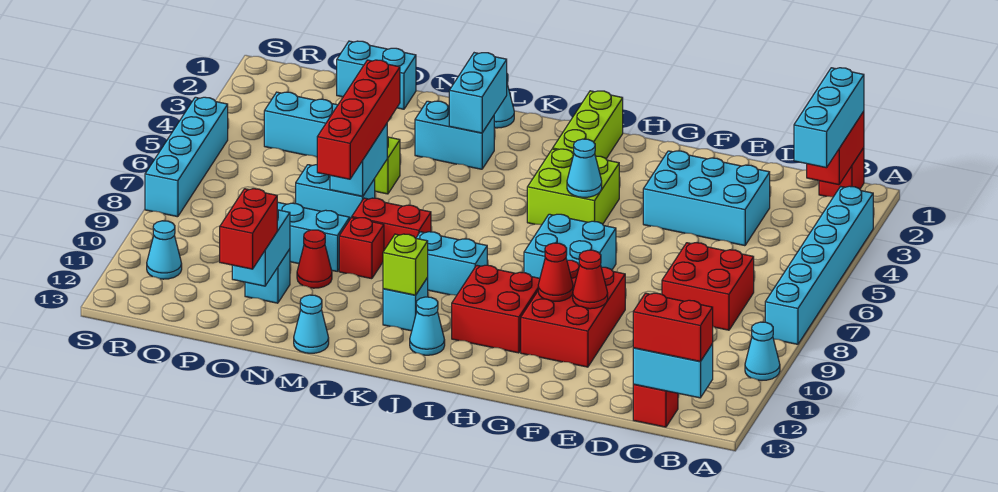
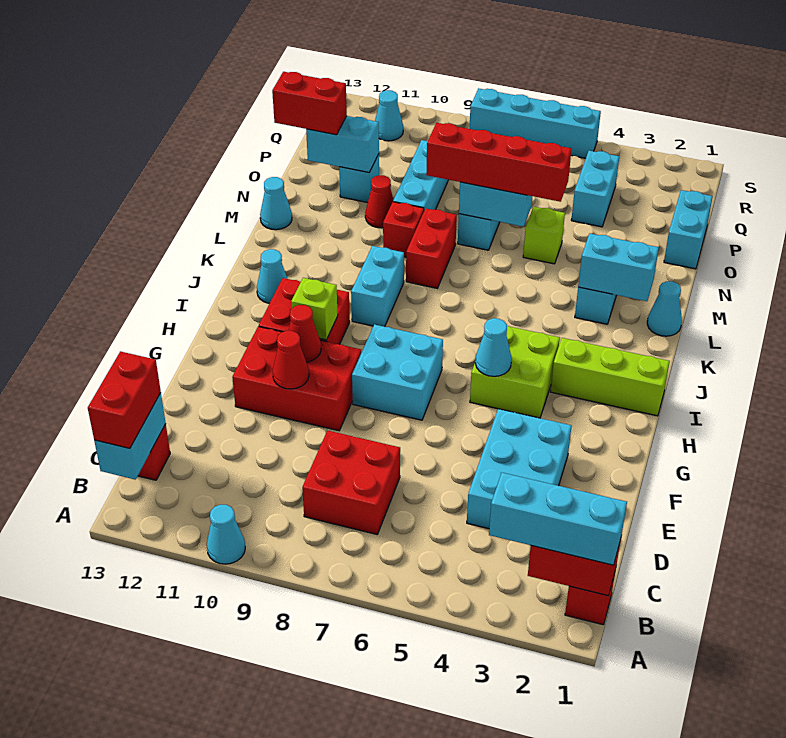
cyan 1x6 brick [765,186,873,344] -> none
cyan 1x1 brick [383,278,428,331] -> none
lime 1x1 brick [383,234,428,295] -> lime 1x1 brick moved to [291,278,338,340]

